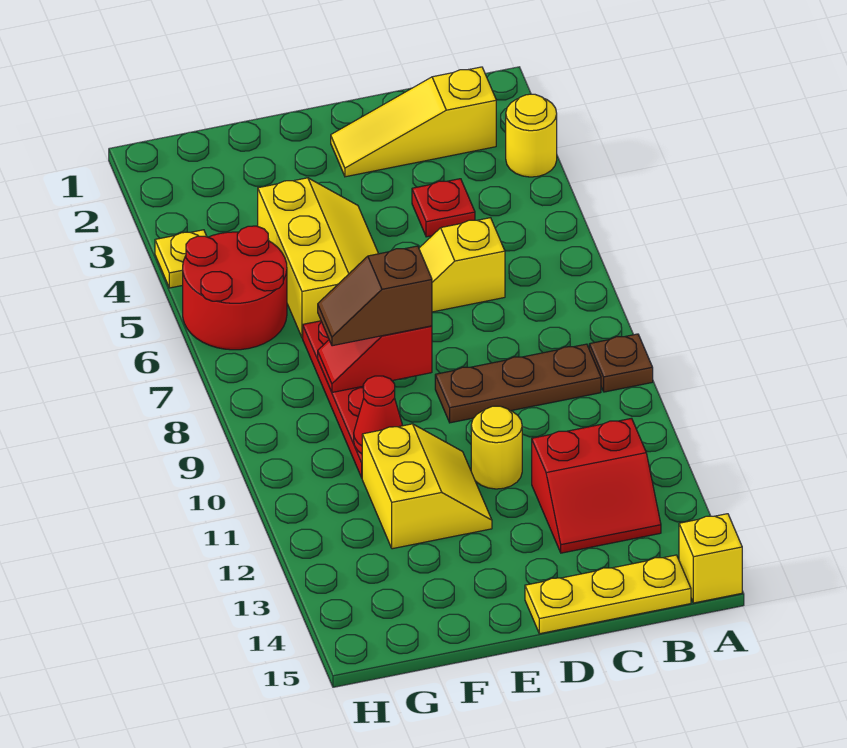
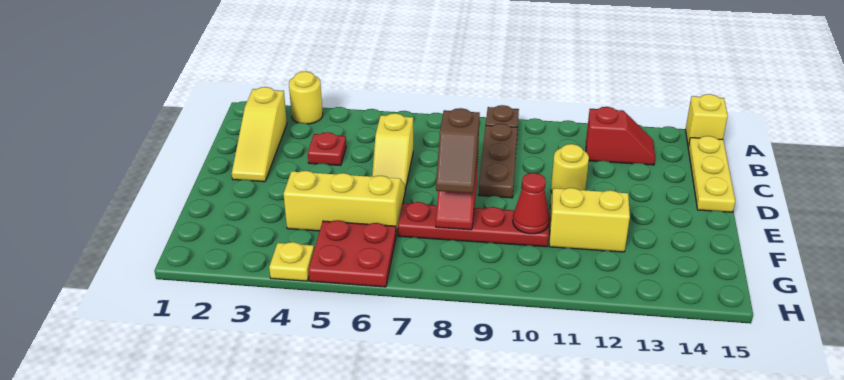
red 2x2 slope [532,418,661,553] -> red 1x2 slope [586,107,655,165]
red 2x2 round brick [183,226,287,350] -> red 2x2 plate [308,220,396,287]

